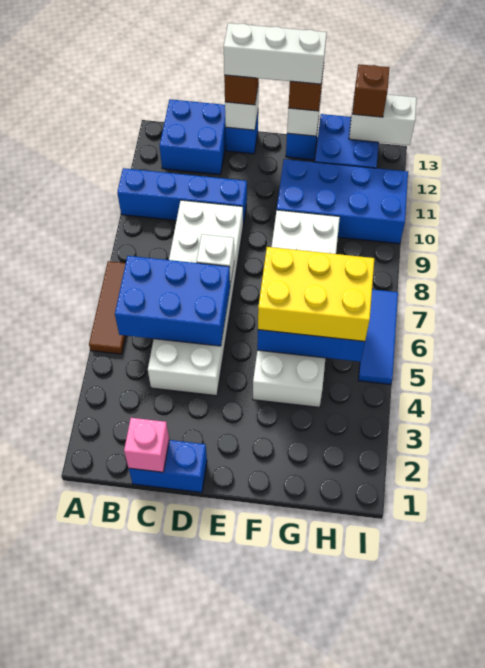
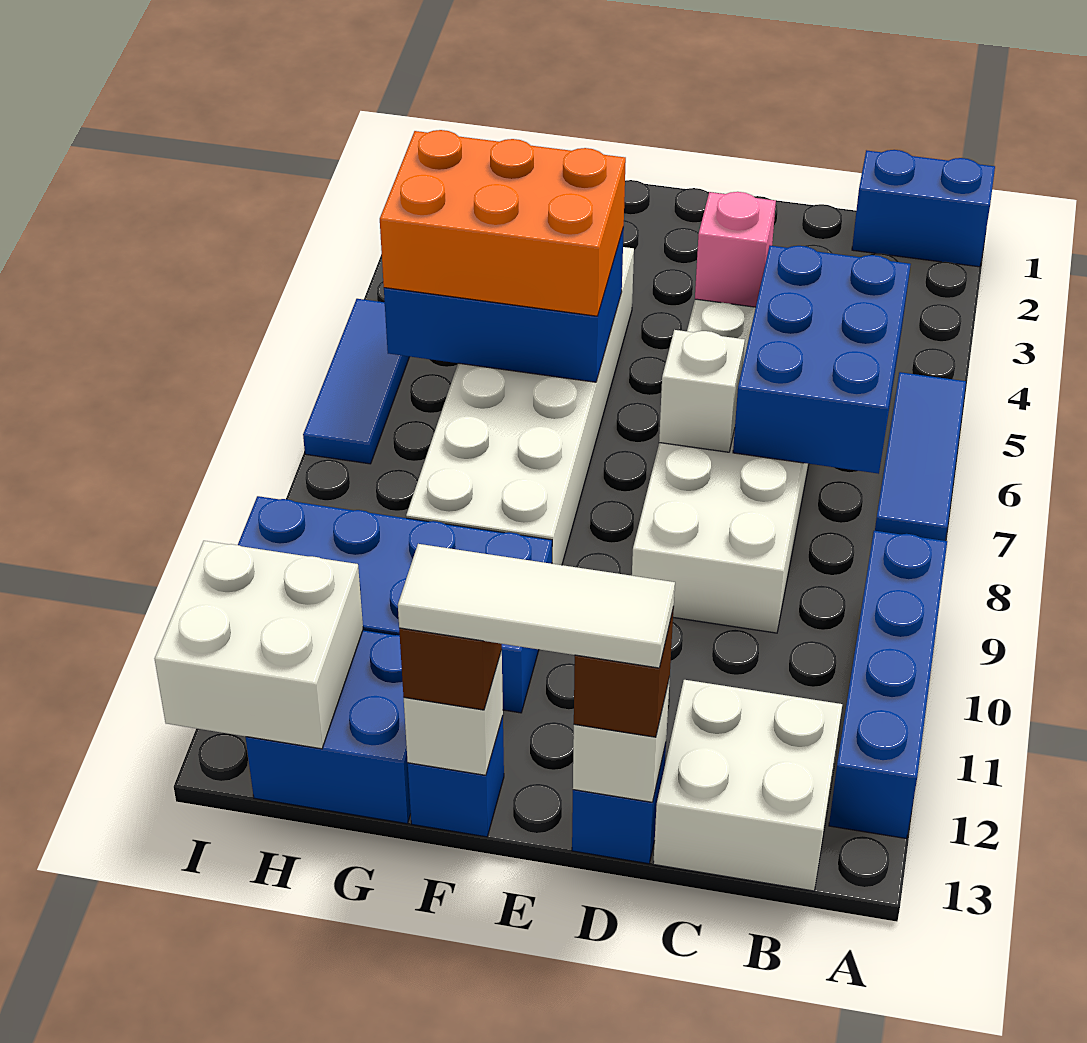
brown 1x3 tile [89,261,126,354] -> blue 1x3 tile [875,372,966,541]
blue 1x4 brick [117,168,247,225] -> blue 1x4 brick turned to [829,531,947,838]
blue 2x3 brick [115,256,230,346] -> blue 2x3 brick turned to [733,246,911,474]
blue 2x2 brick [160,99,226,175] -> white 2x2 brick [653,680,842,891]
blue 1x2 brick [129,440,207,493] -> blue 1x2 brick moved to [852,150,995,267]
pink 1x1 brick [124,418,169,472] -> pink 1x1 brick moved to [695,192,776,307]
white 1x3 brick [224,23,327,84] -> white 1x3 tile [398,544,675,668]
yellow 2x3 brick [258,247,374,341] -> orange 2x3 brick [380,130,626,316]
white 1x2 brick [349,95,417,145] -> white 2x2 brick [155,541,363,749]
brown 1x1 brick [352,64,389,117] -> none

